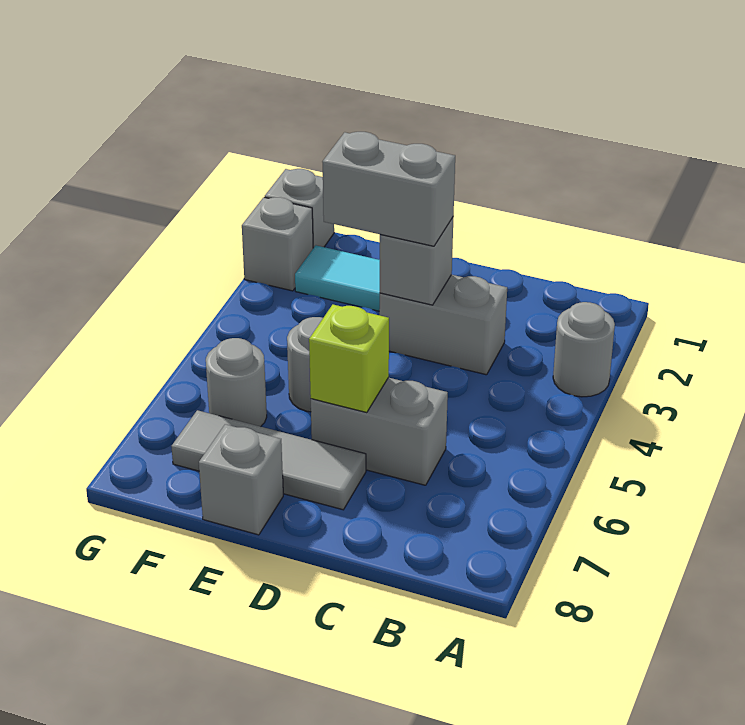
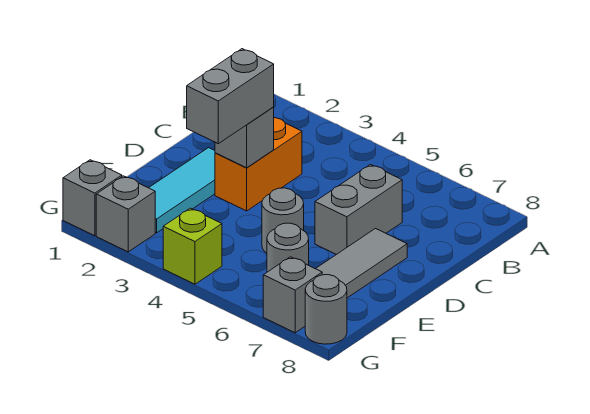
grey 1x1 round brick [553,302,615,397] -> grey 1x1 round brick moved to [305,275,347,344]
grey 1x2 brick [379,275,507,375] -> orange 1x2 brick [215,118,302,211]
lime 1x1 brick [309,305,389,413] -> lime 1x1 brick moved to [163,208,222,284]
grey 1x1 brick [199,424,283,535] -> grey 1x1 brick moved to [263,257,322,333]

